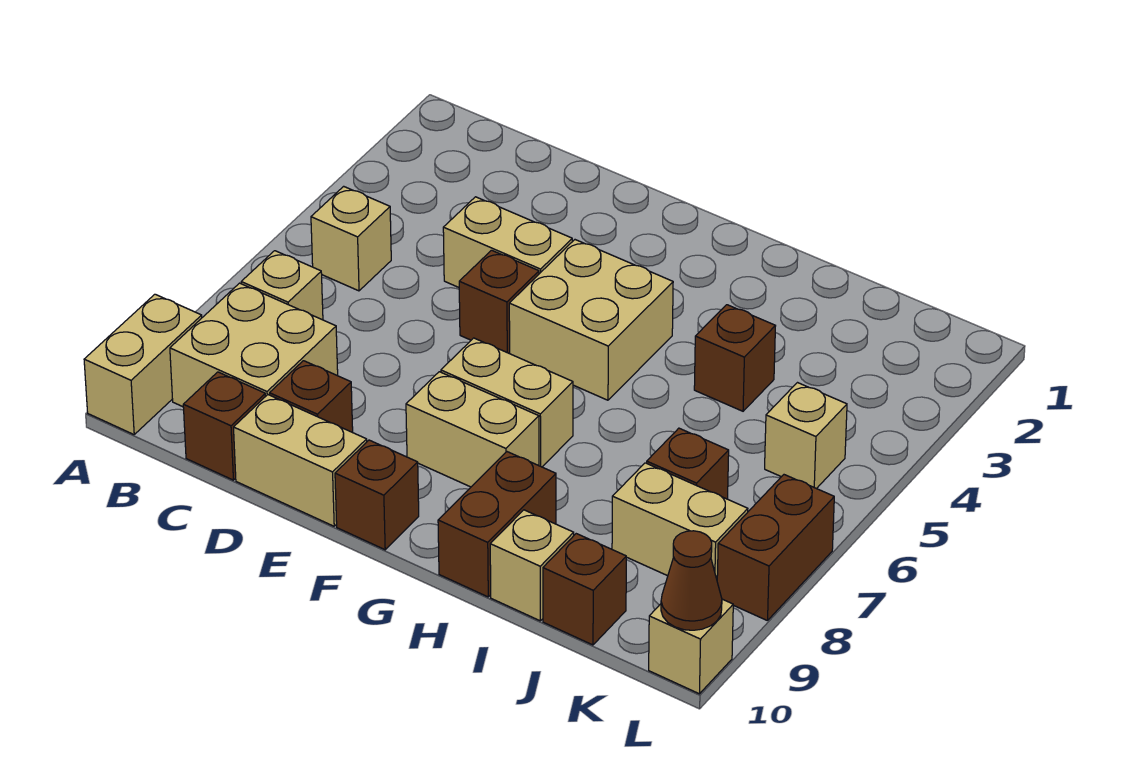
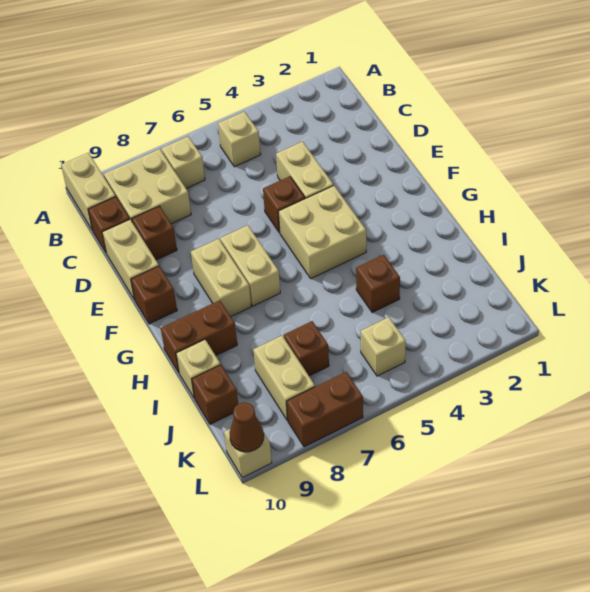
tan 1x2 brick [84,294,202,435] -> tan 1x2 brick turned to [61,153,116,230]

